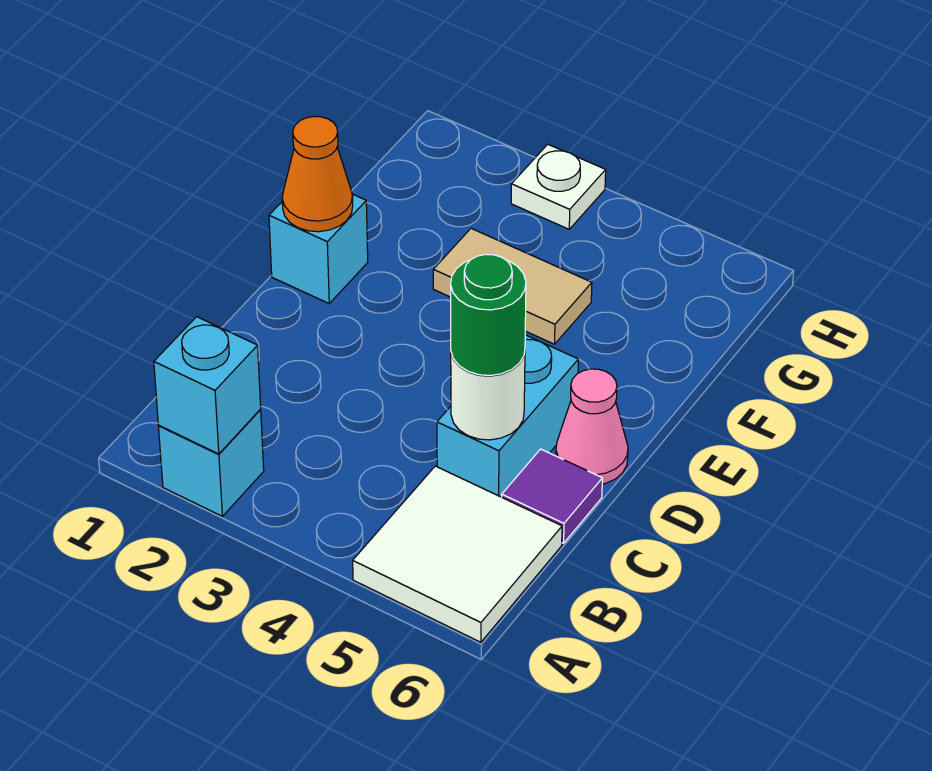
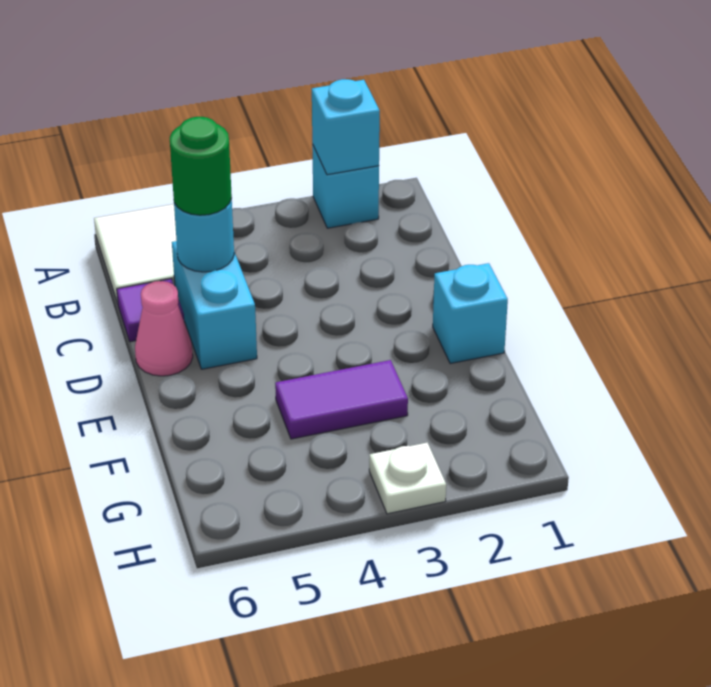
white 1x1 round brick [451,352,525,440] -> cyan 1x1 round brick [174,199,234,272]
orange 1x1 cone [282,117,353,232] -> none
tan 1x2 tile [433,228,592,344] -> purple 1x2 tile [275,360,408,439]

